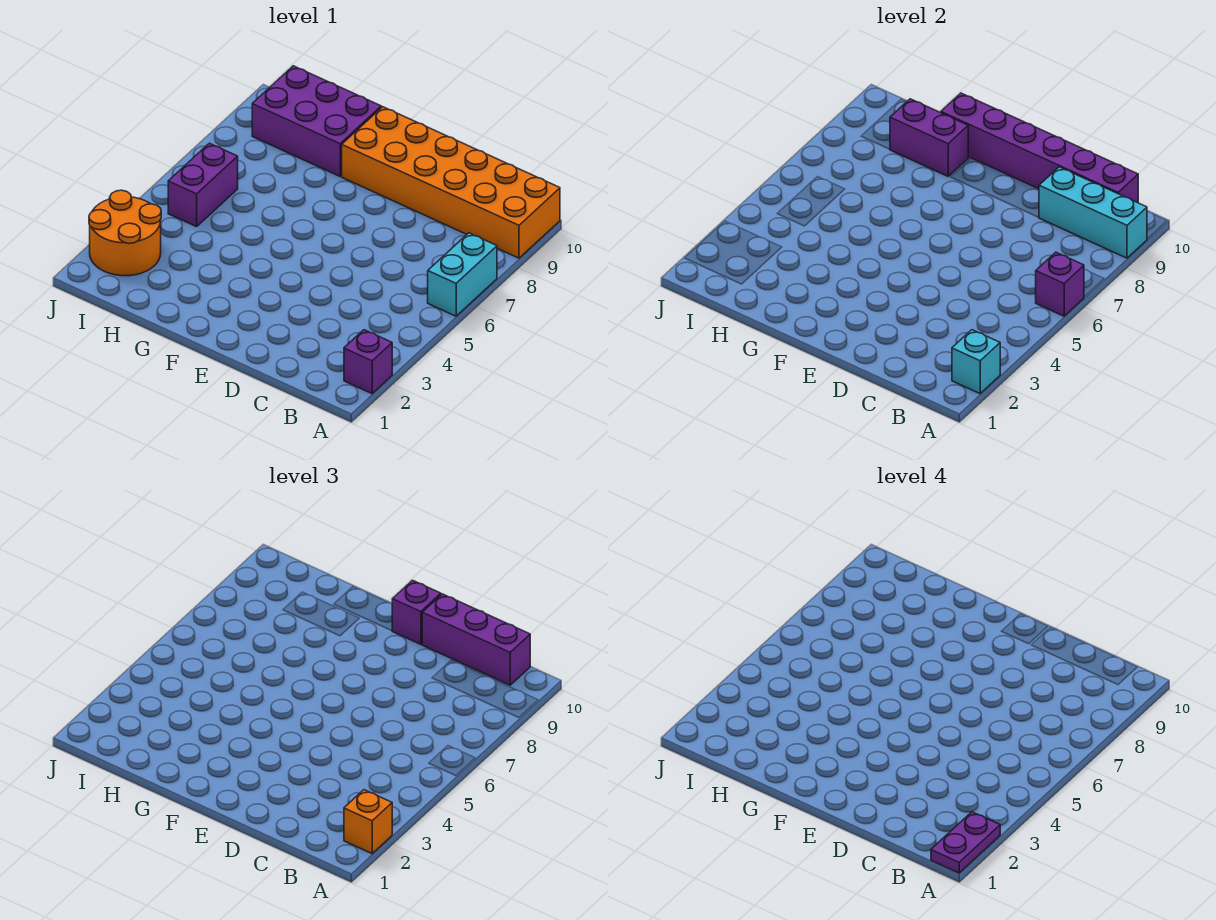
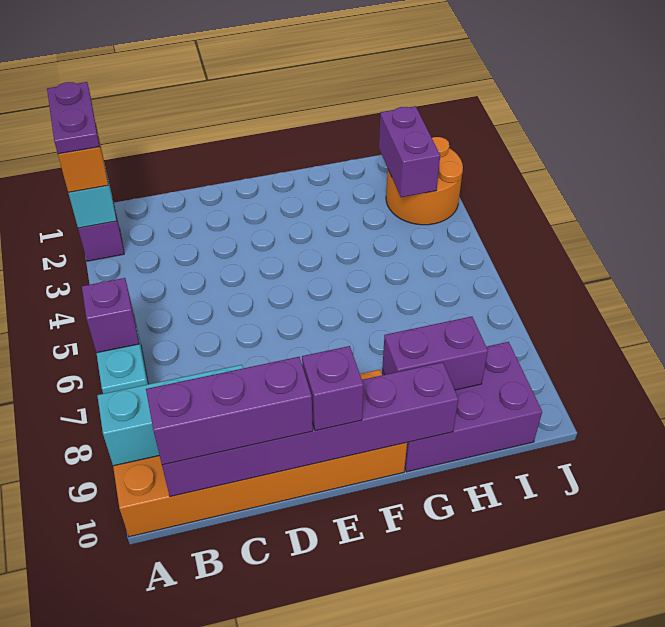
purple 1x2 brick [168,143,238,227] -> purple 1x2 brick moved to [379,106,440,197]

